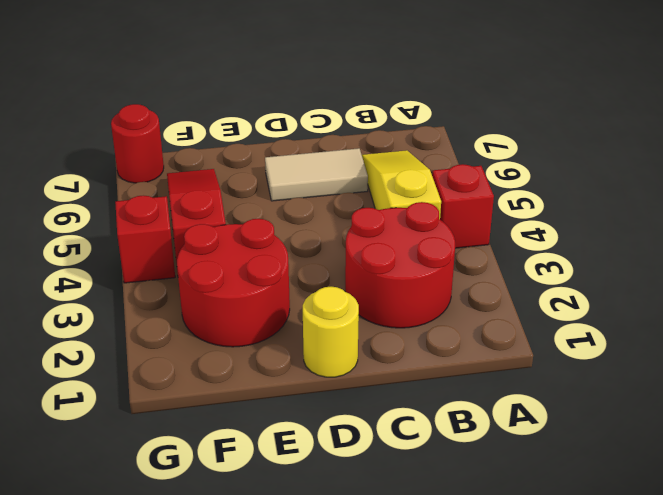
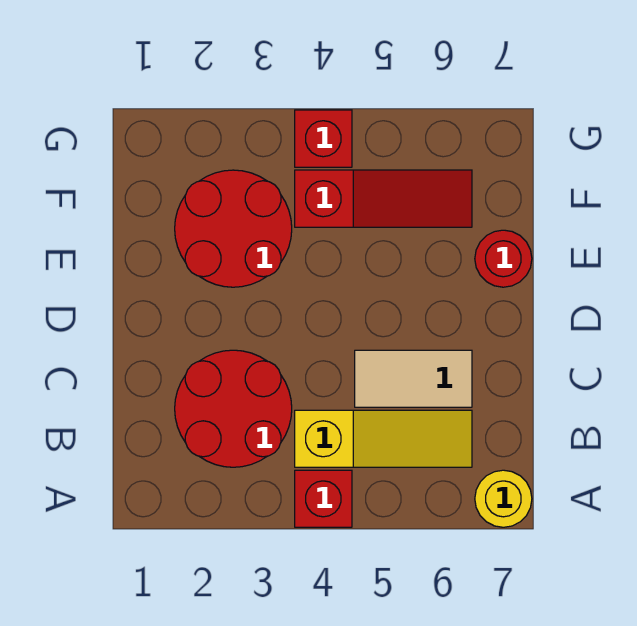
tan 1x2 tile [265,148,368,201] -> tan 1x2 tile turned to [355,350,472,407]
yellow 1x1 round brick [303,287,359,377] -> yellow 1x1 round brick moved to [475,470,532,527]
red 1x1 round brick [111,104,164,183] -> red 1x1 round brick moved to [475,230,532,287]

